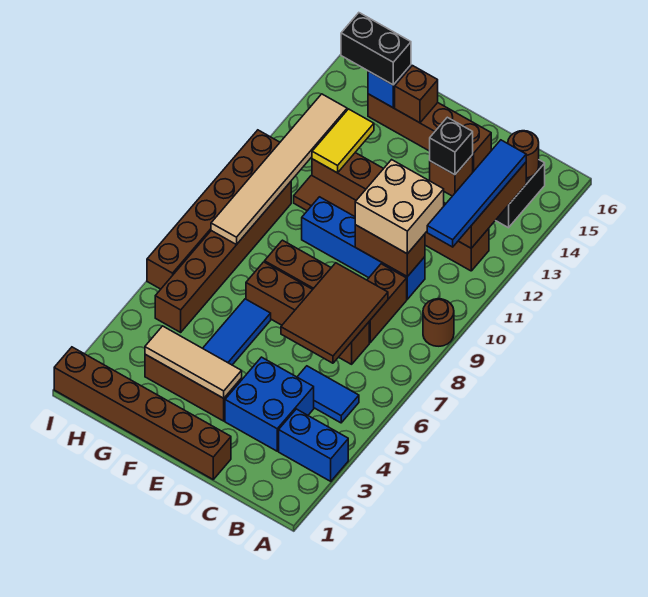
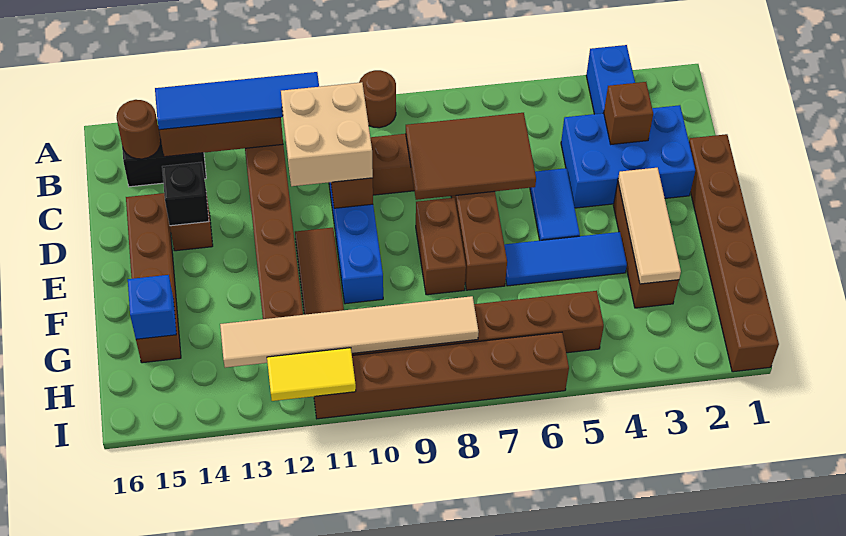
blue 1x2 tile [297,366,359,423] -> blue 1x2 tile moved to [530,168,580,240]
blue 2x2 brick [225,357,314,451] -> blue 2x3 brick [561,105,695,208]
brown 1x1 brick [395,66,438,123] -> brown 1x1 brick moved to [604,82,653,144]
yellow 1x2 tile [312,109,374,173] -> yellow 1x2 tile moved to [267,348,356,401]
black 1x2 brick [341,13,411,85] -> none

